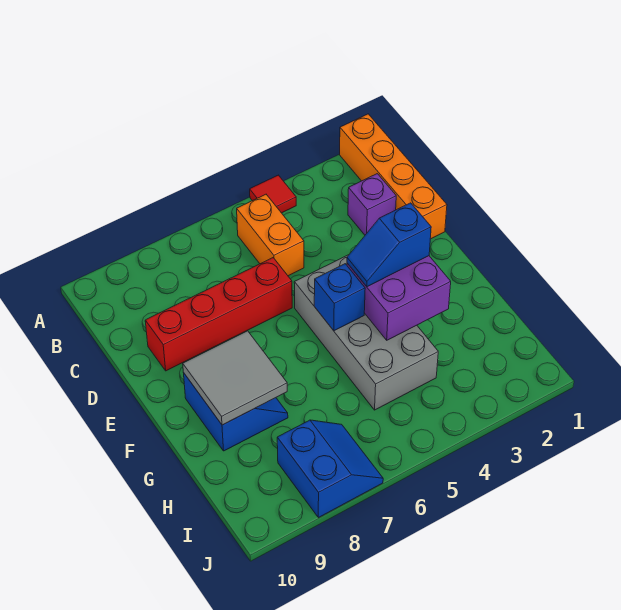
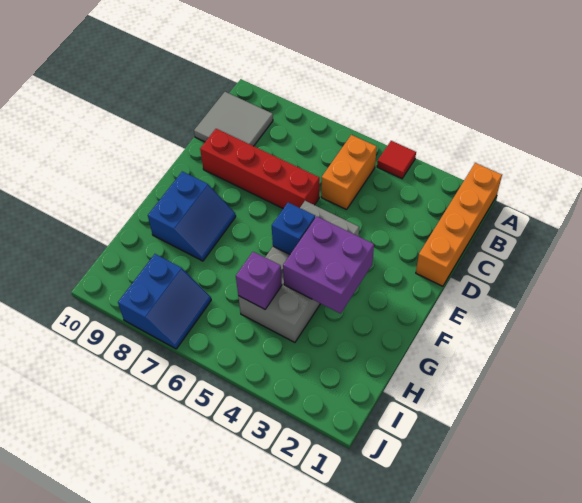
purple 1x1 brick [348,174,396,235] -> purple 1x1 brick moved to [236,252,282,309]
blue 1x2 slope [347,203,431,287] -> none
grey 2x2 tile [183,331,287,425] -> grey 2x2 tile moved to [194,92,273,146]

